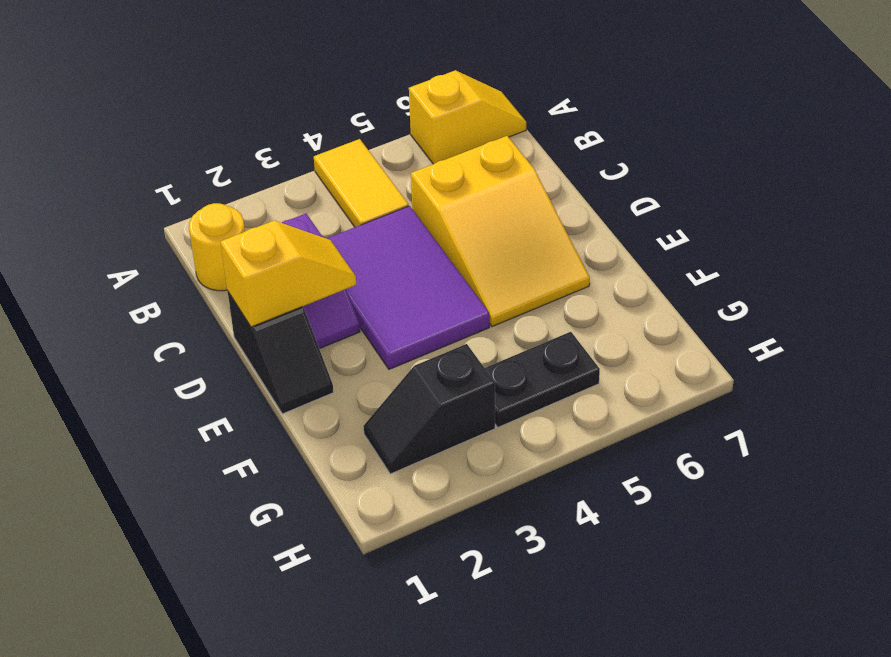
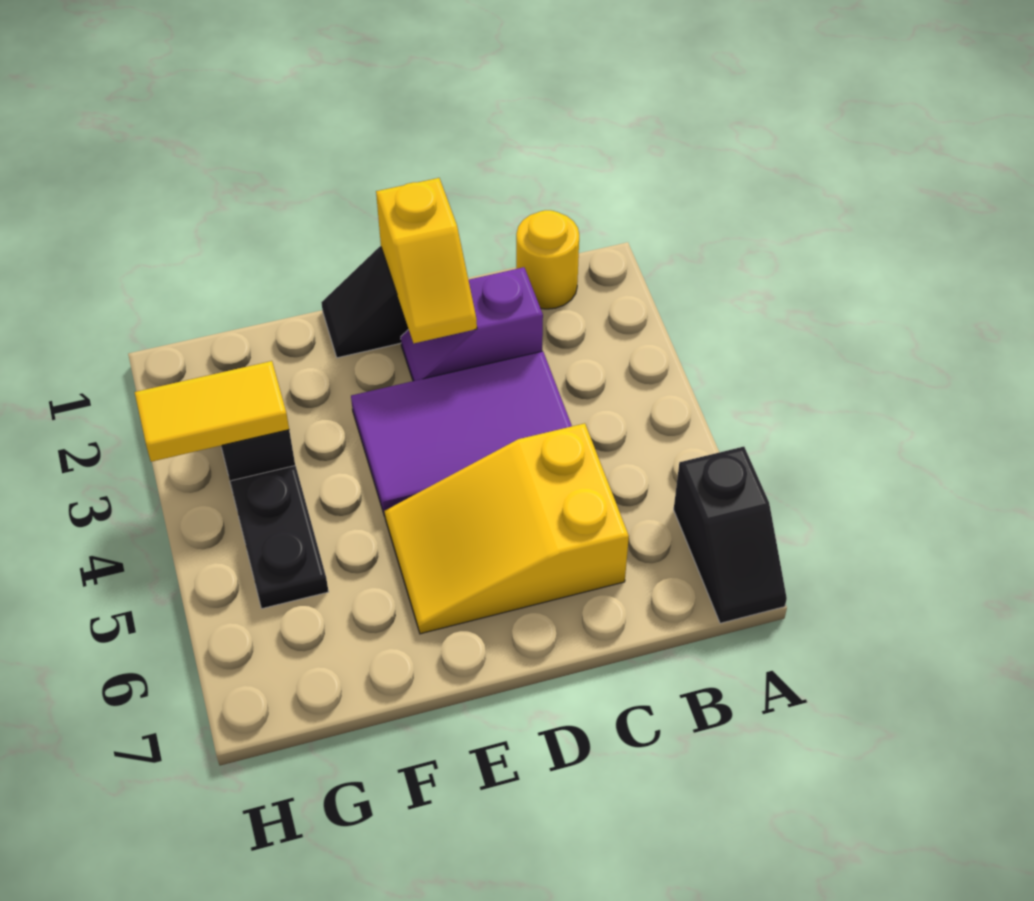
yellow 1x2 tile [314,139,409,227] -> yellow 1x2 tile moved to [135,361,289,462]
yellow 1x2 slope [409,70,526,164] -> black 1x2 slope [674,447,787,623]

